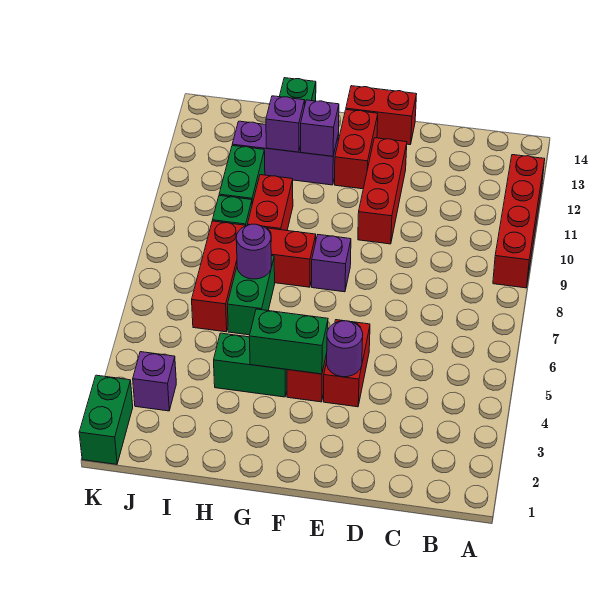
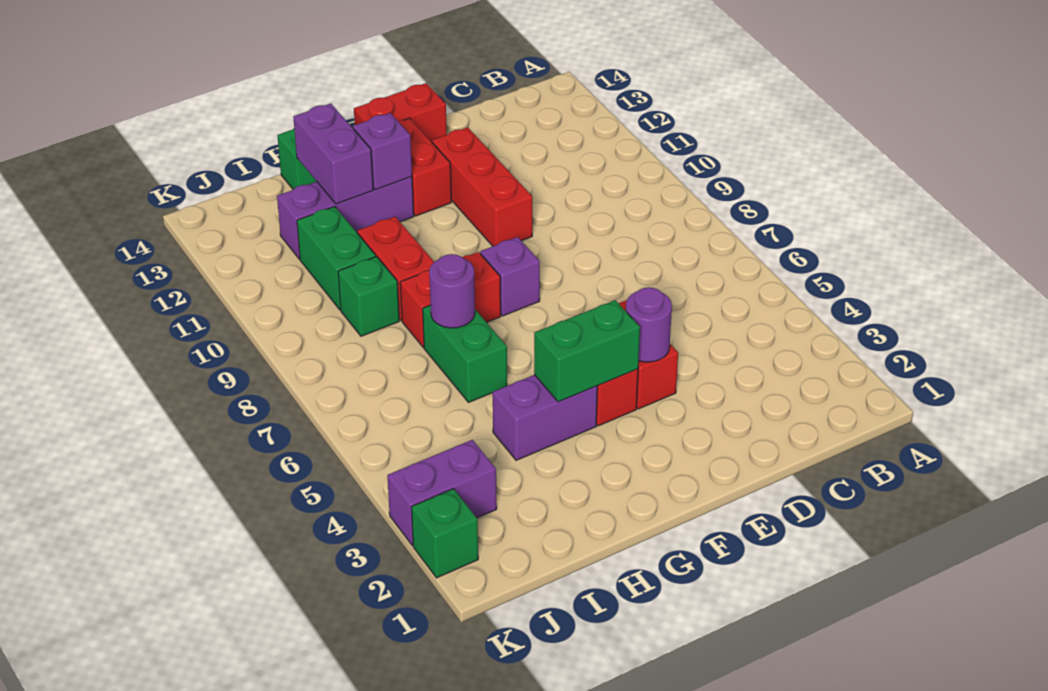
red 1x4 brick [493,155,545,288] -> none
green 1x2 brick [214,333,287,397] -> purple 1x2 brick [493,375,597,460]
purple 1x1 brick [266,96,305,152] -> purple 1x2 brick [293,103,373,204]
red 1x3 brick [192,221,245,332] -> none
purple 1x1 brick [133,352,176,411] -> purple 1x2 brick [387,440,497,546]
green 1x2 brick [79,375,133,464] -> green 1x1 brick [411,489,478,578]

